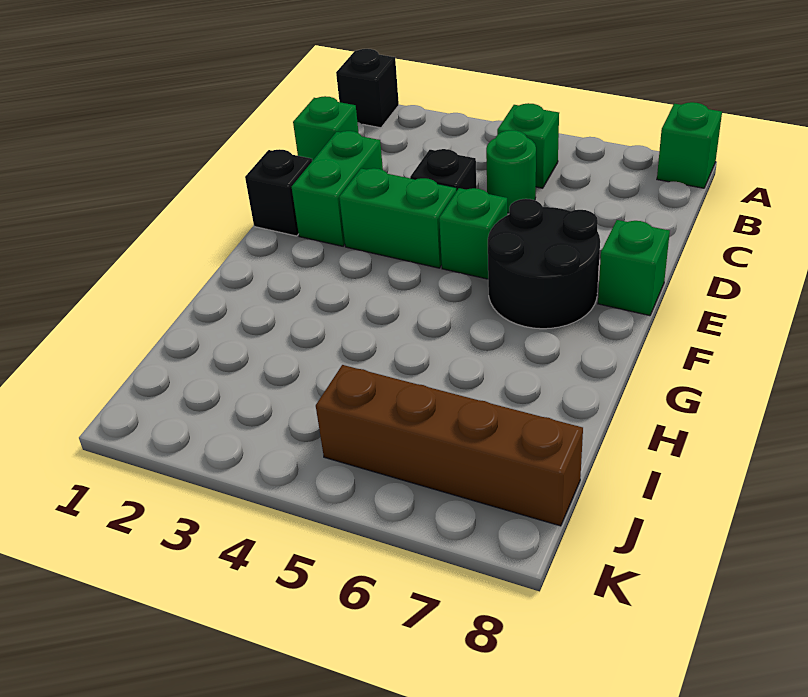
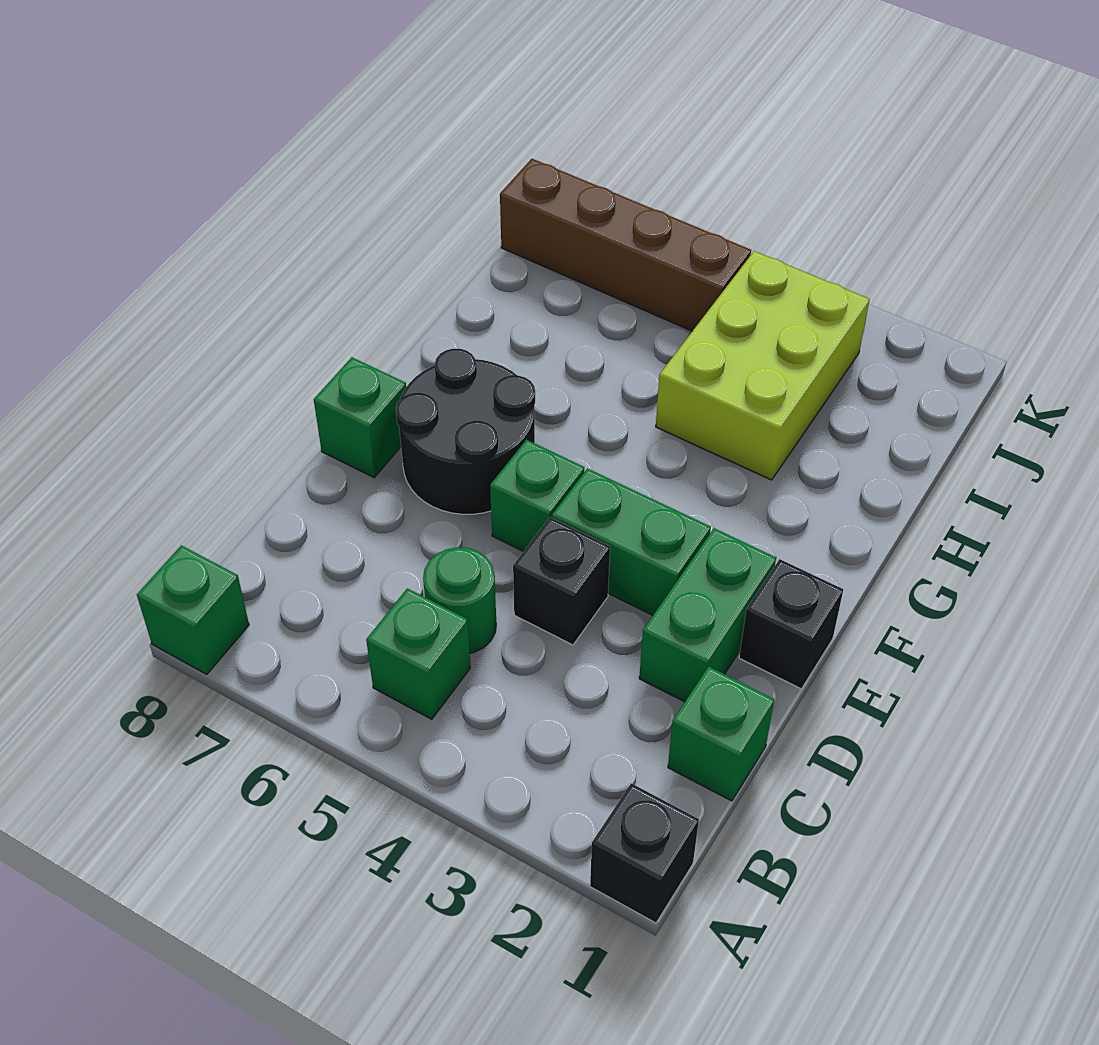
none -> lime 2x3 brick [656,251,870,480]

